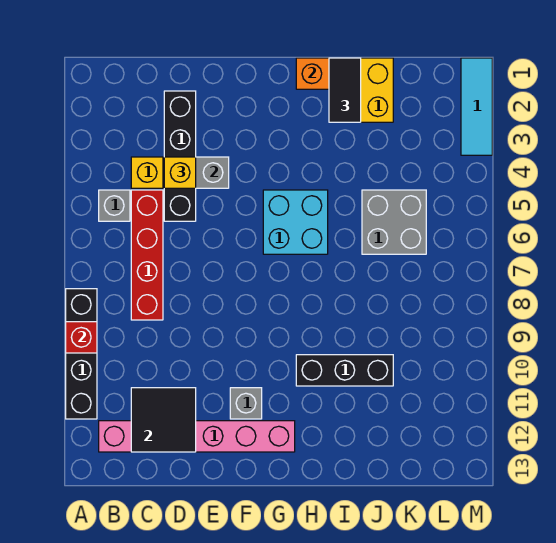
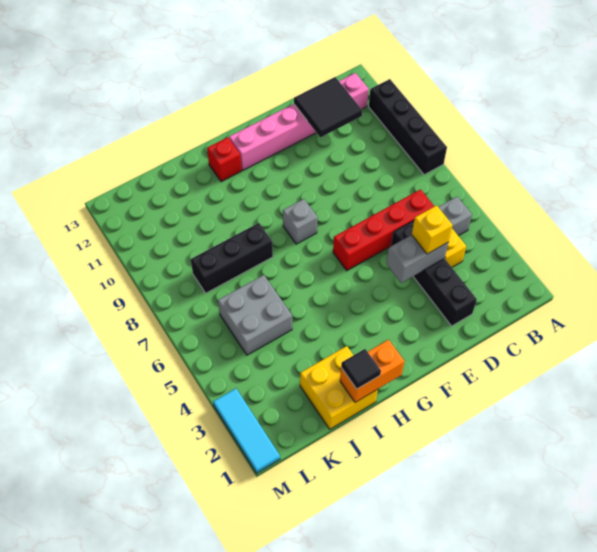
red 1x1 brick [66,322,97,353] -> red 1x1 brick moved to [207,137,242,182]
red 1x4 brick [131,190,163,320] -> red 1x4 brick turned to [333,189,434,271]
grey 1x1 brick [230,388,262,419] -> grey 1x1 brick moved to [283,199,318,244]
cyan 2x2 brick [263,190,328,254] -> none
black 1x3 brick [296,355,393,386] -> black 1x3 brick moved to [191,223,273,293]
black 1x2 tile [329,58,361,122] -> black 1x1 tile [341,349,381,389]

